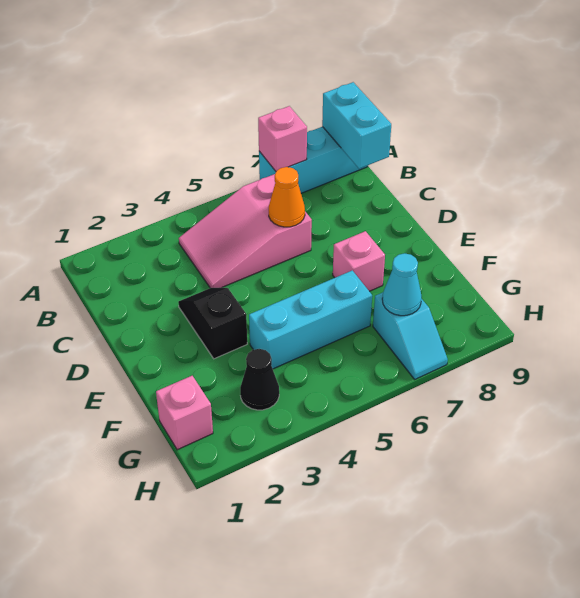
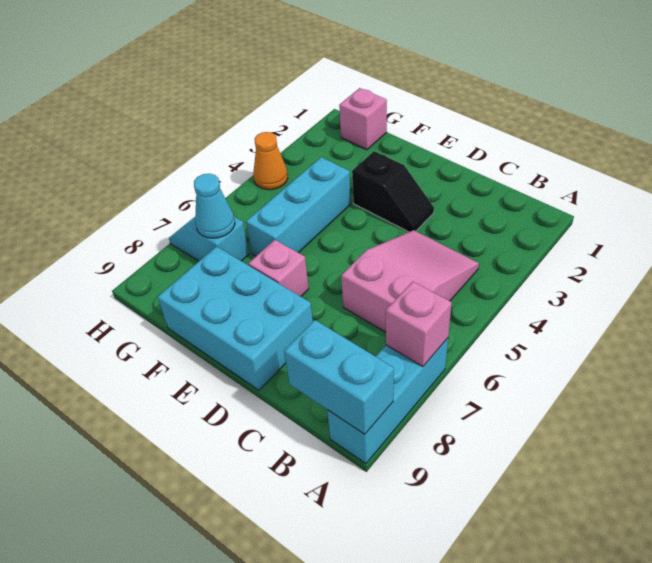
orange 1x1 cone [269,167,305,227] -> orange 1x1 cone moved to [253,132,288,190]
none -> cyan 2x3 brick [158,246,313,390]
black 1x1 cone [240,349,279,410] -> none

